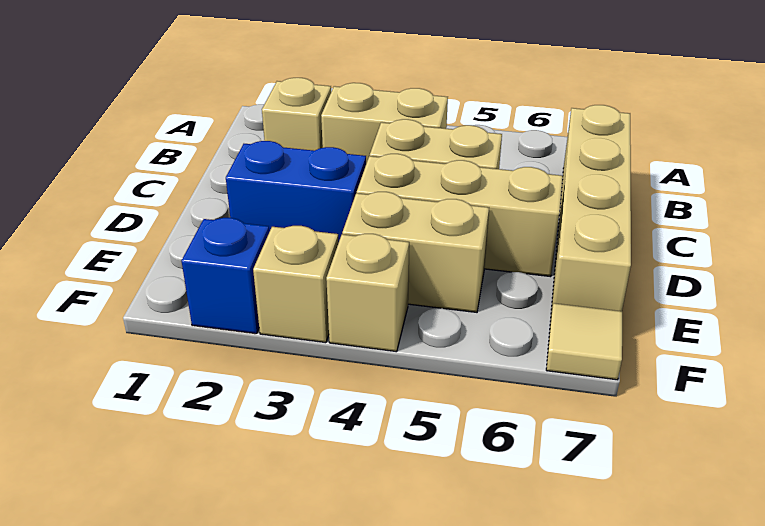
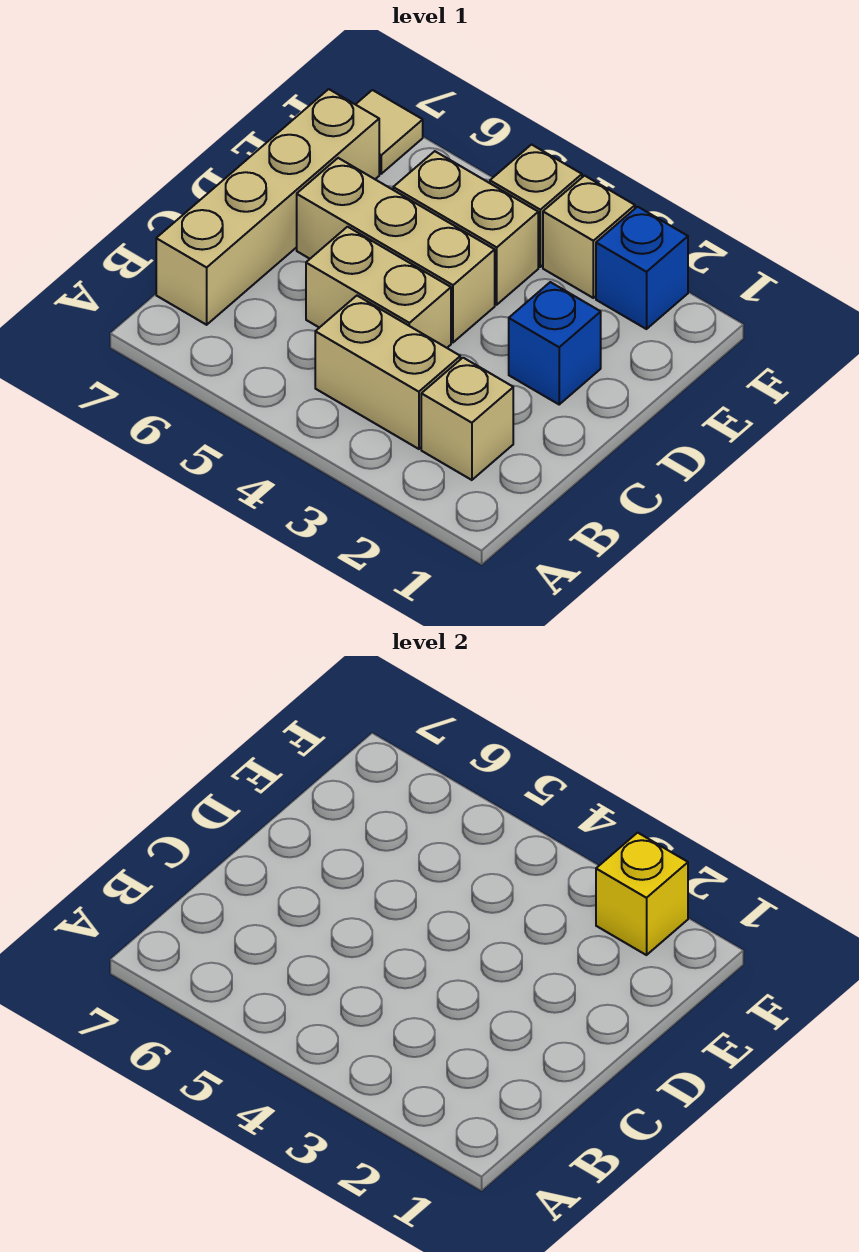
blue 1x2 brick [226,141,366,241] -> blue 1x1 brick [509,282,601,404]
none -> yellow 1x1 brick [596,833,688,955]

